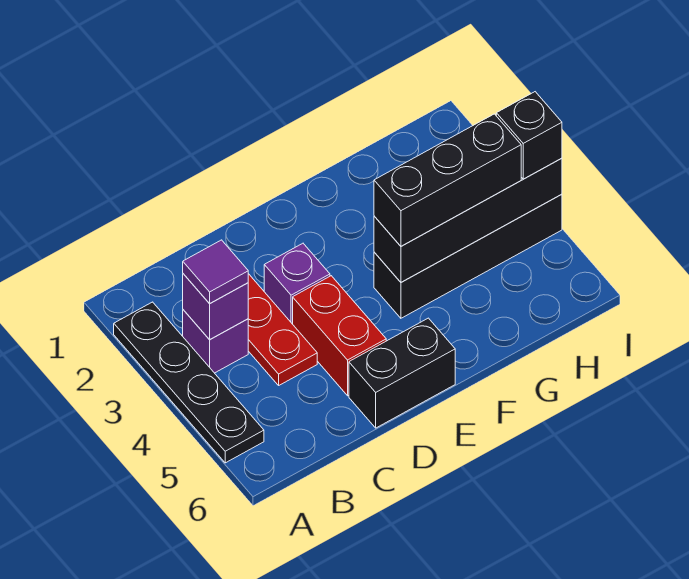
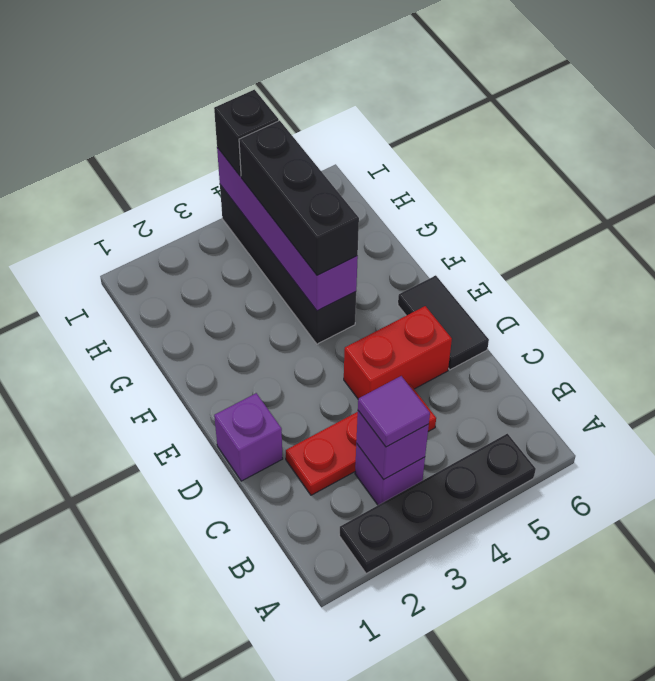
purple 1x1 brick [264,243,330,324] -> purple 1x1 brick moved to [214,393,283,481]
black 1x2 brick [349,318,455,428] -> black 1x2 tile [398,275,489,370]
black 1x4 brick [374,158,562,282] -> purple 1x4 brick [217,147,358,311]

